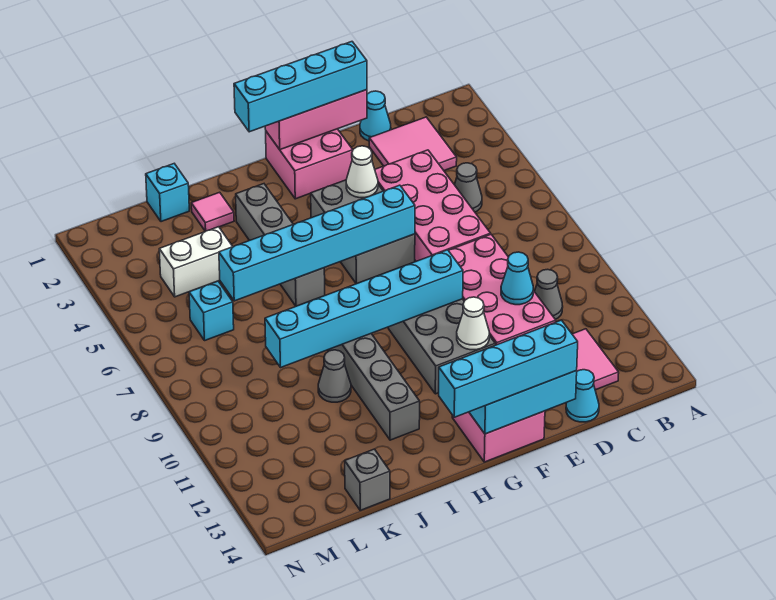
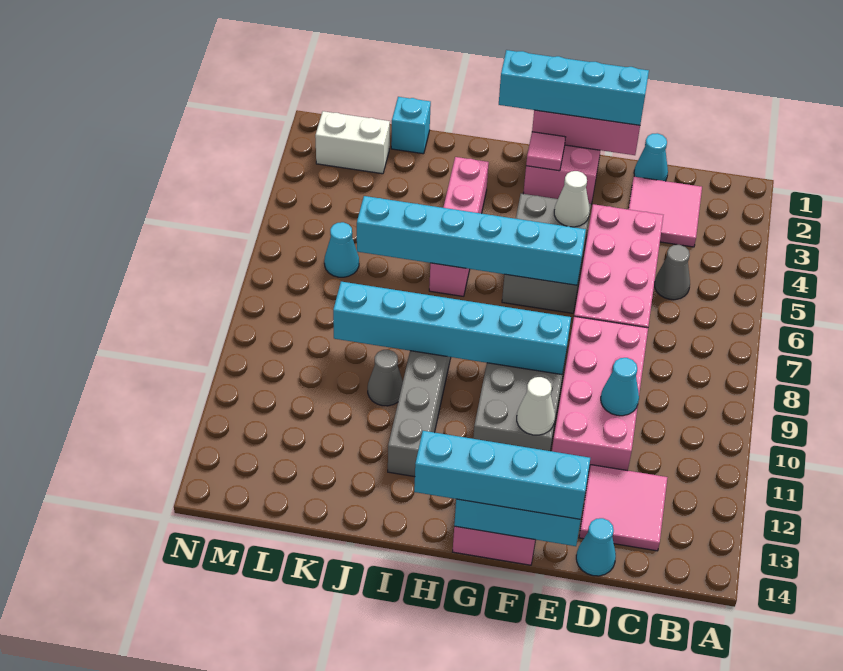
grey 1x1 cone [534,269,563,319] -> none
grey 1x4 brick [236,184,325,306] -> pink 1x4 brick [429,157,489,296]
pink 1x1 tile [191,192,234,231] -> pink 1x1 tile moved to [526,132,565,171]
white 1x2 brick [159,227,233,297] -> white 1x2 brick moved to [315,111,390,174]
grey 1x1 brick [345,449,390,510] -> none
cyan 1x1 brick [189,281,234,340] -> cyan 1x1 cone [324,222,359,277]

